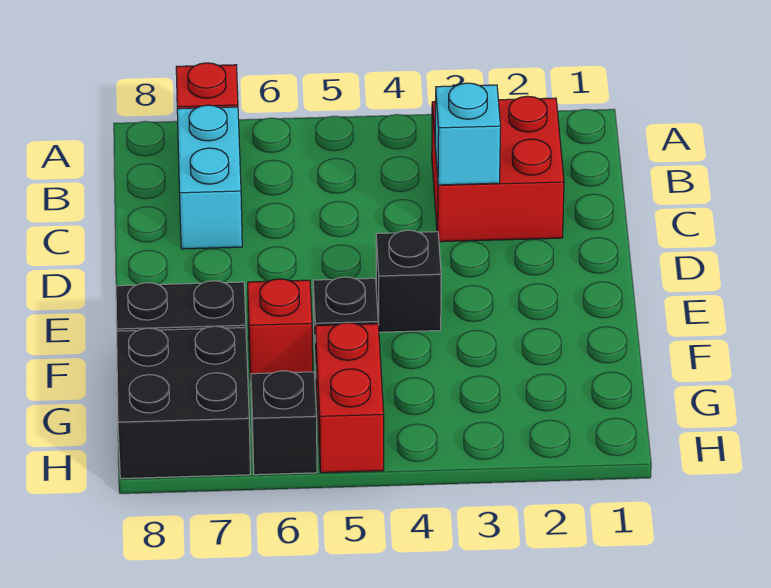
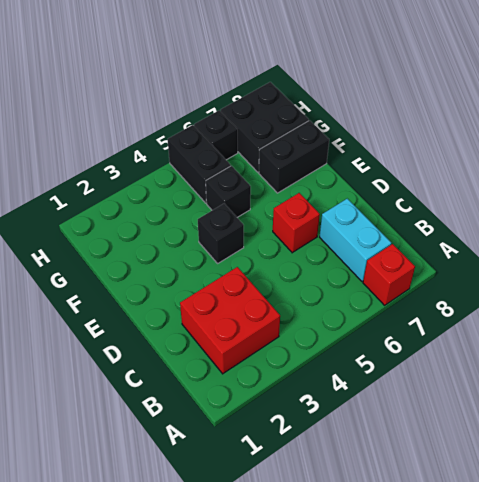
cyan 1x1 brick [435,83,501,185] -> none
red 1x1 brick [248,279,313,381] -> red 1x1 brick moved to [273,193,320,253]
red 1x2 brick [315,323,384,473] -> black 1x2 brick [168,125,231,203]

